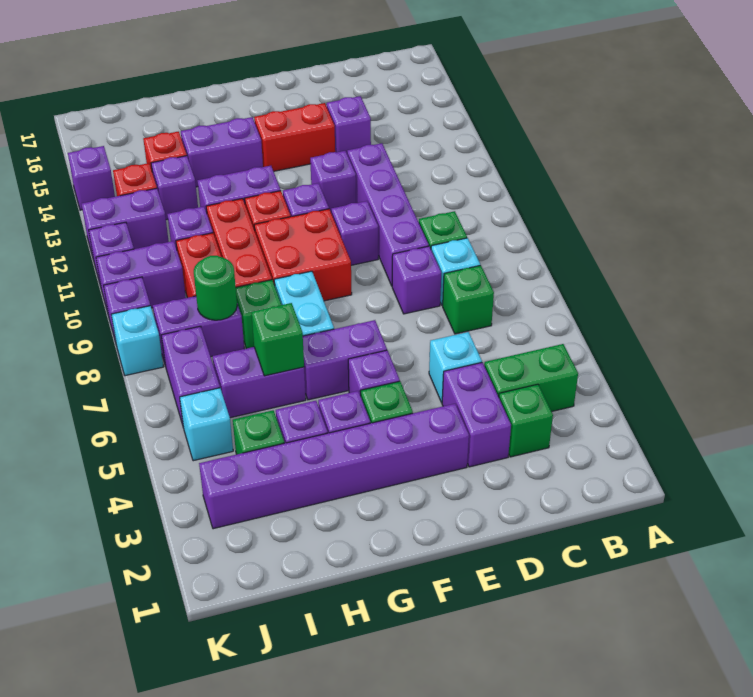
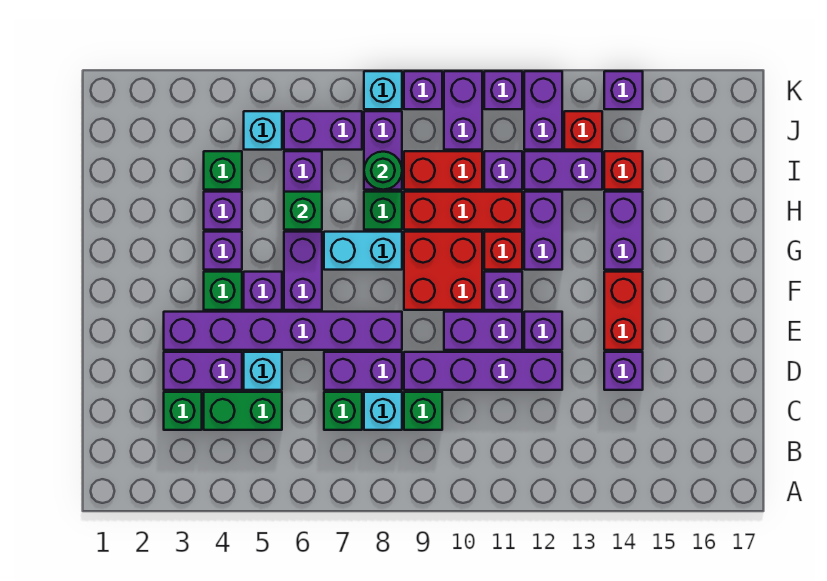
green 1x2 brick [484,344,578,412] -> green 1x2 brick turned to [204,392,282,430]
purple 1x1 brick [392,246,441,314] -> purple 1x2 brick [324,352,402,390]
purple 1x6 brick [199,404,469,529] -> purple 1x6 brick turned to [164,312,402,350]
purple 1x1 brick [331,201,378,265] -> purple 1x2 brick [444,312,522,350]
purple 1x1 brick [151,156,198,220] -> purple 1x2 brick [524,151,602,190]

